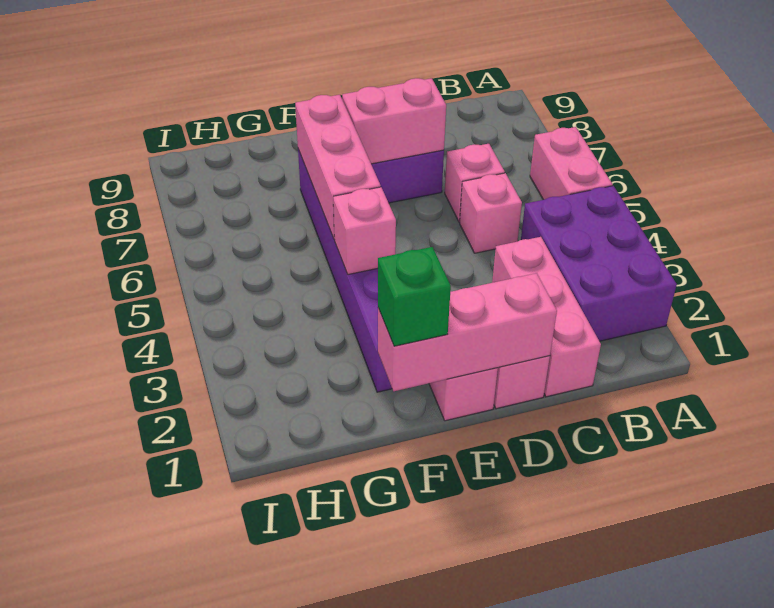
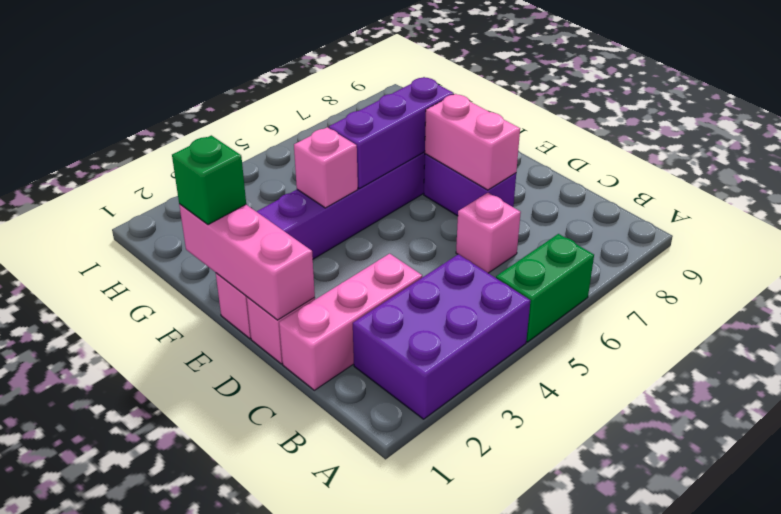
pink 1x2 brick [530,127,613,200] -> green 1x2 brick [496,234,594,342]
pink 1x1 brick [460,173,522,253] -> none
pink 1x3 brick [295,95,381,240] -> purple 1x3 brick [329,77,454,189]

